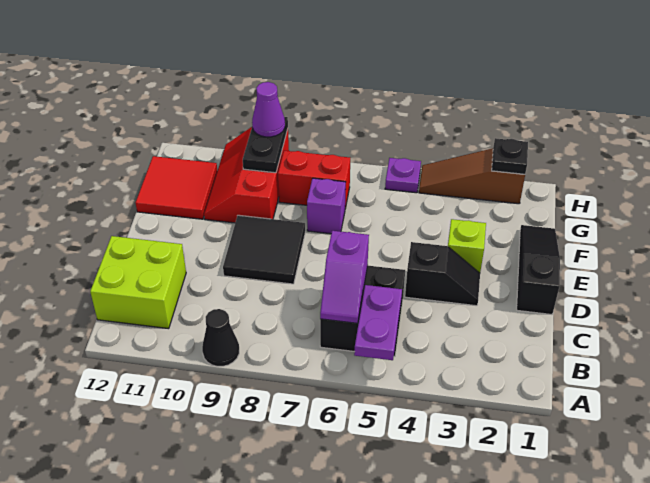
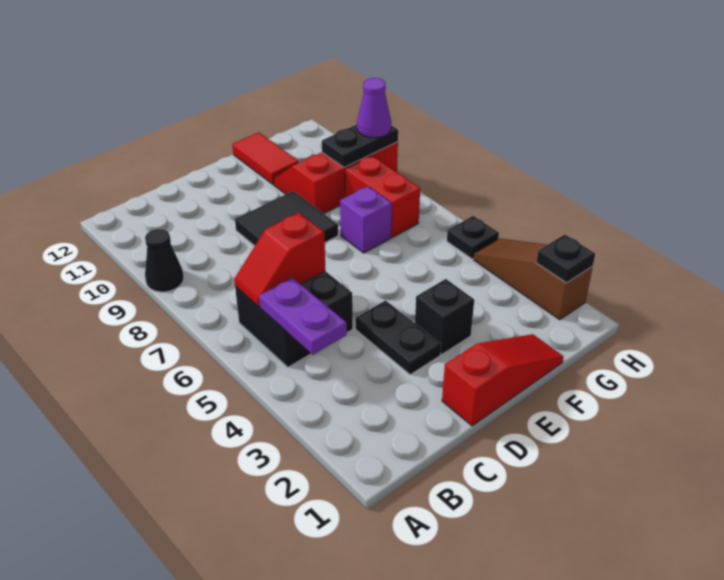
purple 1x2 plate [354,285,402,360] -> purple 1x2 plate turned to [259,278,347,355]
purple 1x2 slope [320,231,369,323] -> red 1x2 slope [234,213,325,307]
lime 2x2 brick [90,236,186,329] -> none
black 1x3 slope [517,225,560,315] -> red 1x3 slope [442,334,563,426]
black 1x2 slope [405,242,480,306] -> black 1x2 plate [355,301,441,375]
lime 1x1 brick [448,219,486,273] -> black 1x1 brick [415,279,474,354]
red 2x2 tile [136,156,217,219] -> red 1x2 tile [232,132,299,184]
purple 1x1 plate [385,158,421,193] -> black 1x1 plate [447,216,499,259]

